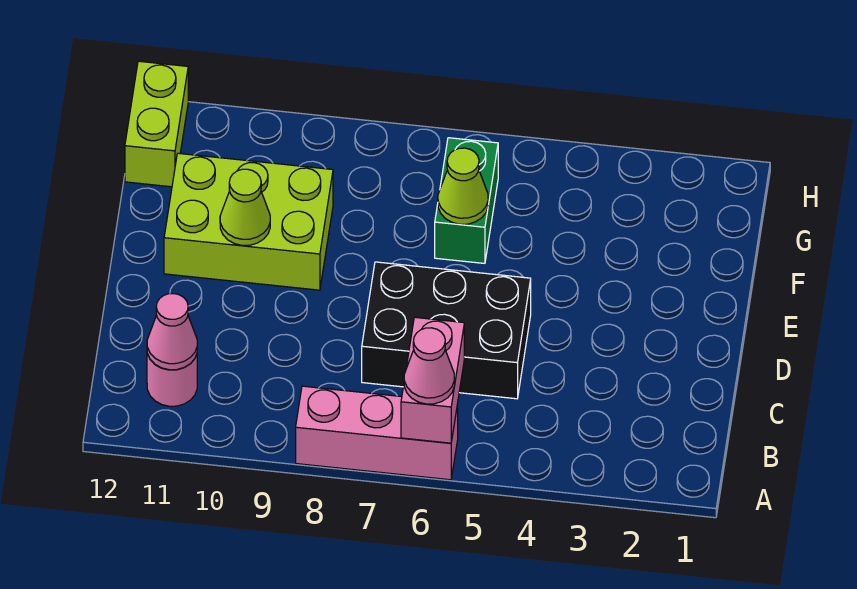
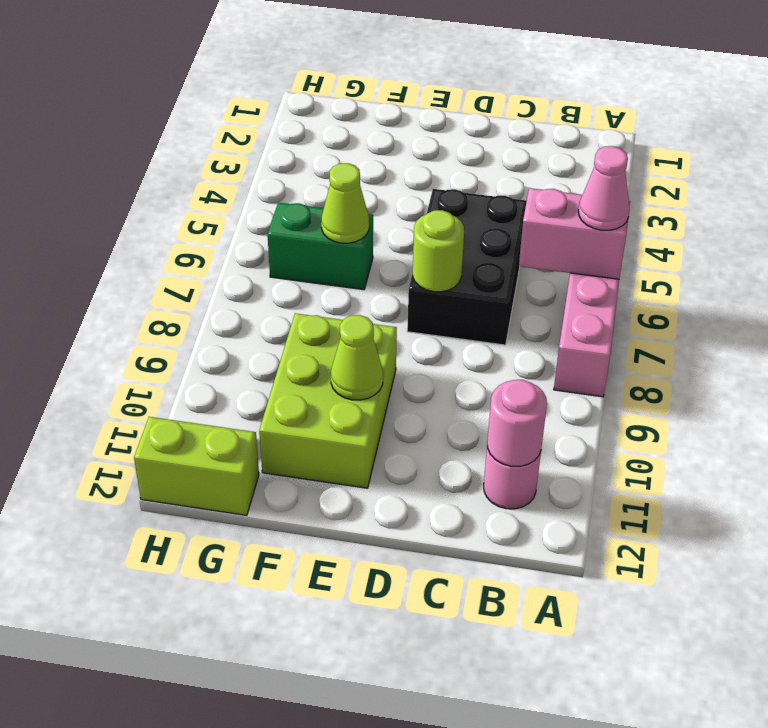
pink 1x1 cone [147,294,197,370] -> pink 1x1 round brick [487,380,547,466]
none -> lime 1x1 round brick [413,210,464,292]

